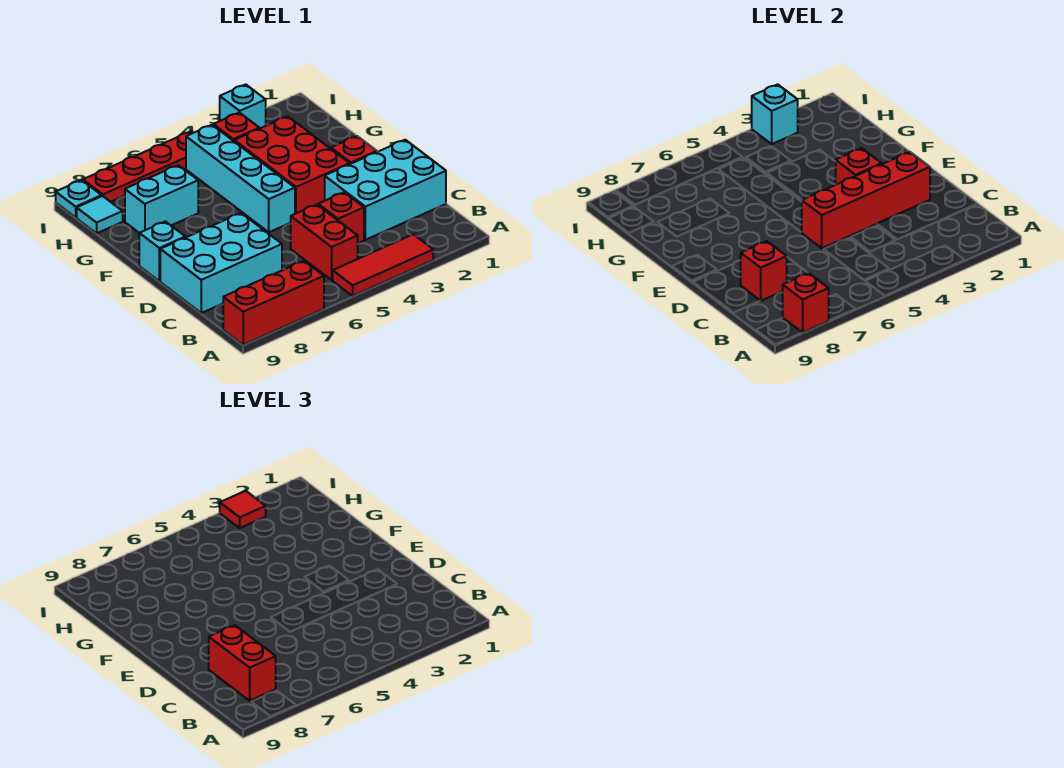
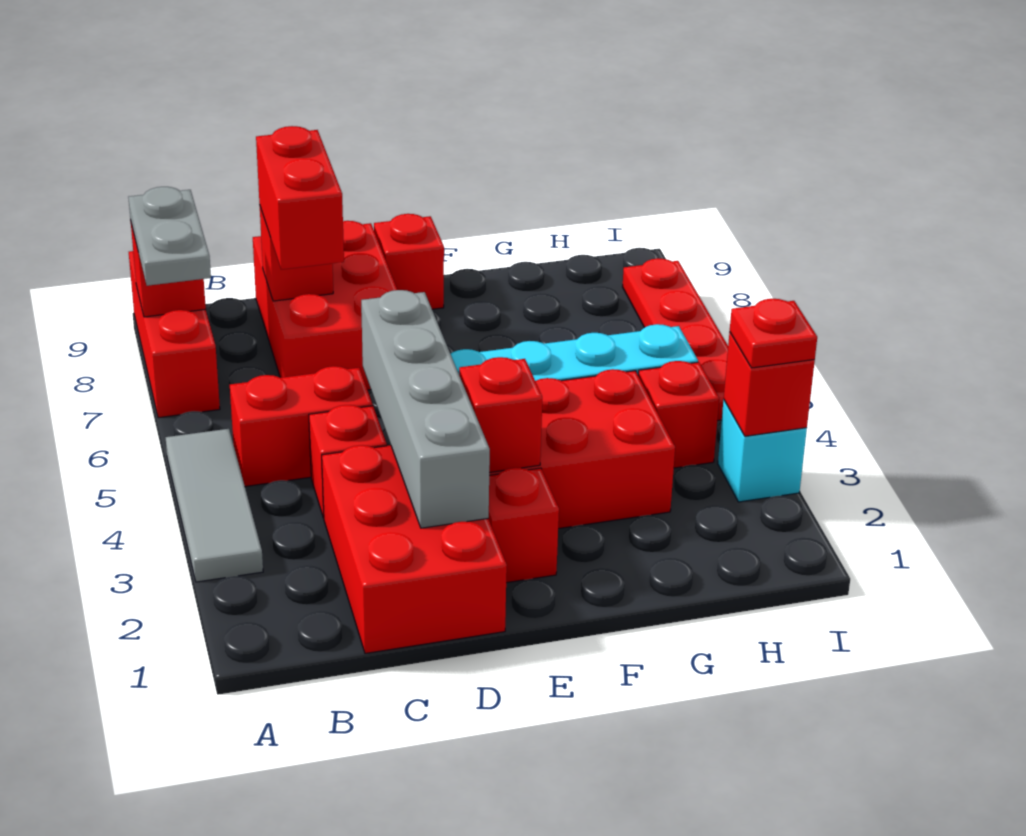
red 1x3 tile [333,234,433,296] -> grey 1x3 tile [166,429,263,582]
none -> grey 1x2 plate [128,187,211,286]
red 1x2 brick [209,625,276,701] -> red 1x2 brick turned to [256,126,344,270]
cyan 2x3 brick [325,140,446,240] -> red 2x3 brick [322,445,507,653]
cyan 2x3 brick [160,213,282,313] -> red 2x3 brick [253,221,397,390]
red 1x4 brick [802,152,930,248] -> grey 1x4 brick [361,290,490,528]
cyan 1x1 brick [139,221,185,281] -> red 1x1 brick [374,214,444,309]
cyan 1x2 brick [125,165,198,233] -> none
cyan 1x1 tile [77,196,123,233] -> none
cyan 1x1 brick [752,84,798,144] -> red 1x1 brick [724,332,815,436]
red 1x1 tile [220,491,266,528] -> red 1x1 plate [730,299,817,368]
cyan 1x1 plate [56,180,102,217] -> none

